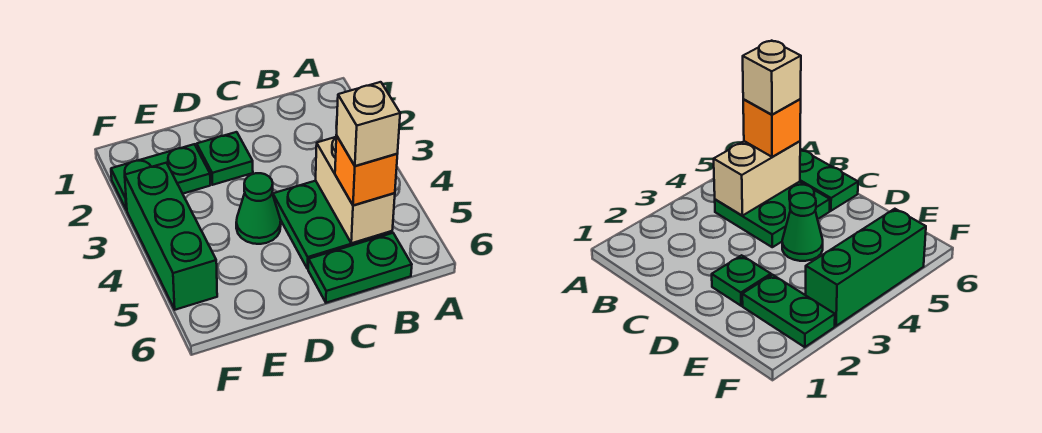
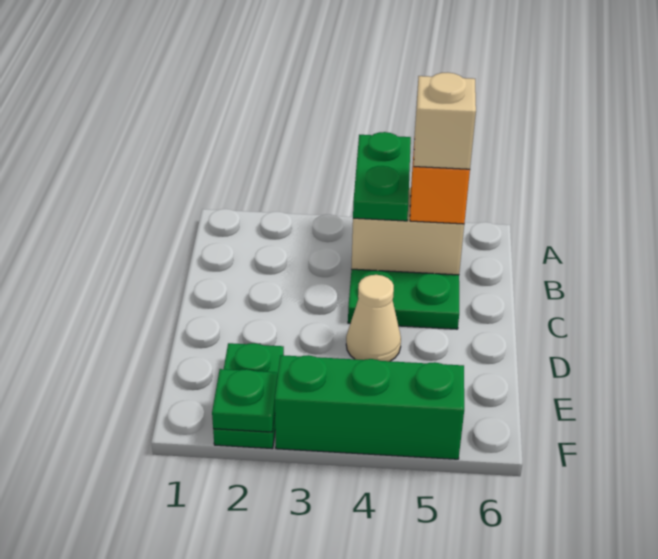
green 1x2 plate [308,233,412,303] -> green 1x2 plate moved to [353,132,411,221]
green 1x1 plate [197,132,253,185] -> green 1x1 plate moved to [212,369,278,432]
green 1x1 cone [236,173,281,244] -> tan 1x1 cone [346,275,401,361]

